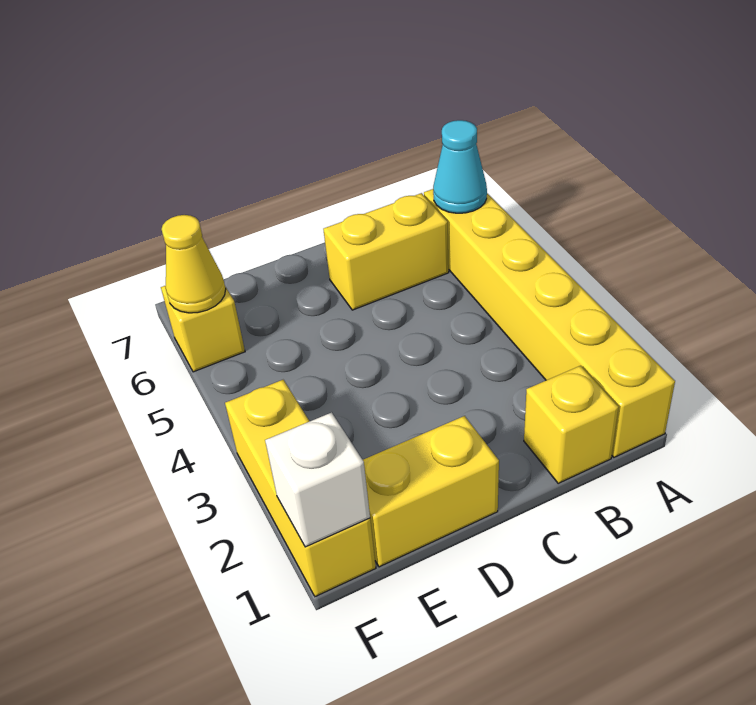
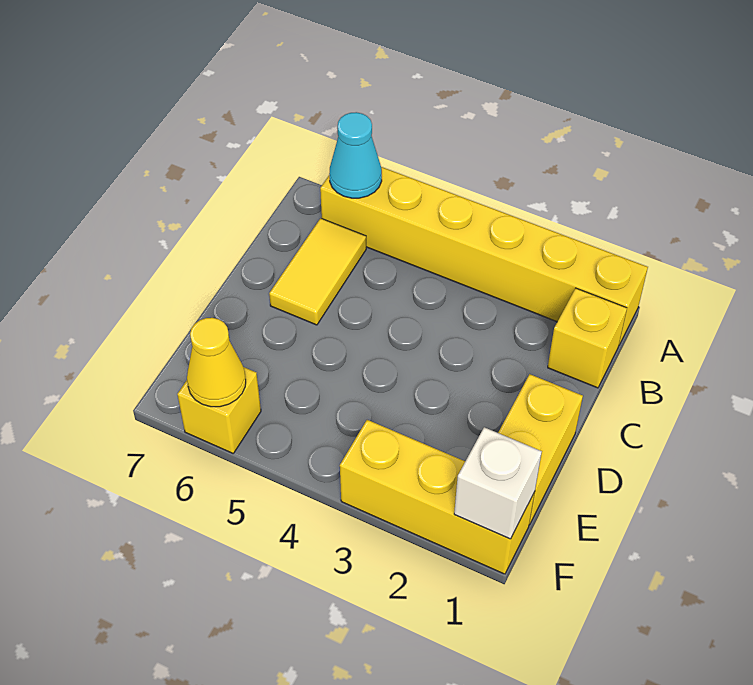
yellow 1x2 brick [323,193,449,310] -> yellow 1x2 tile [269,218,366,325]

